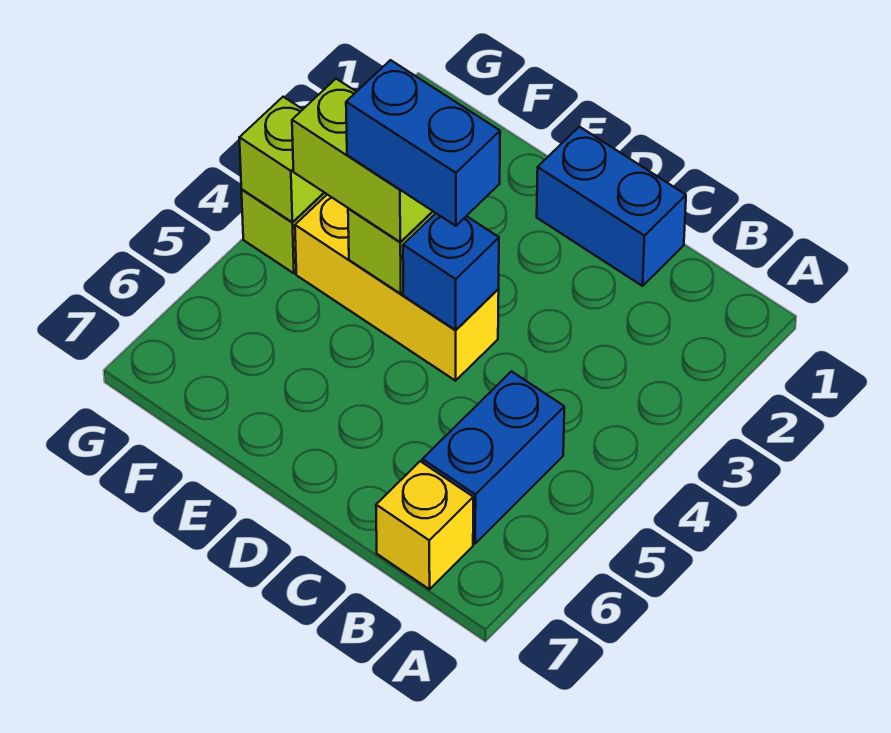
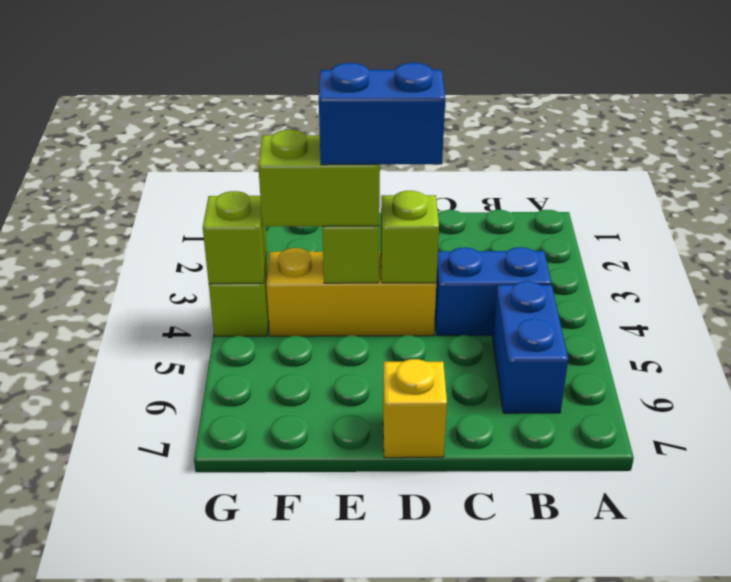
yellow 1x1 brick [376,461,473,589] -> yellow 1x1 brick moved to [383,359,447,458]
blue 1x2 brick [537,127,686,286] -> blue 1x2 brick moved to [435,247,551,336]
blue 1x1 brick [403,213,499,330] -> lime 1x1 brick [381,191,439,283]

